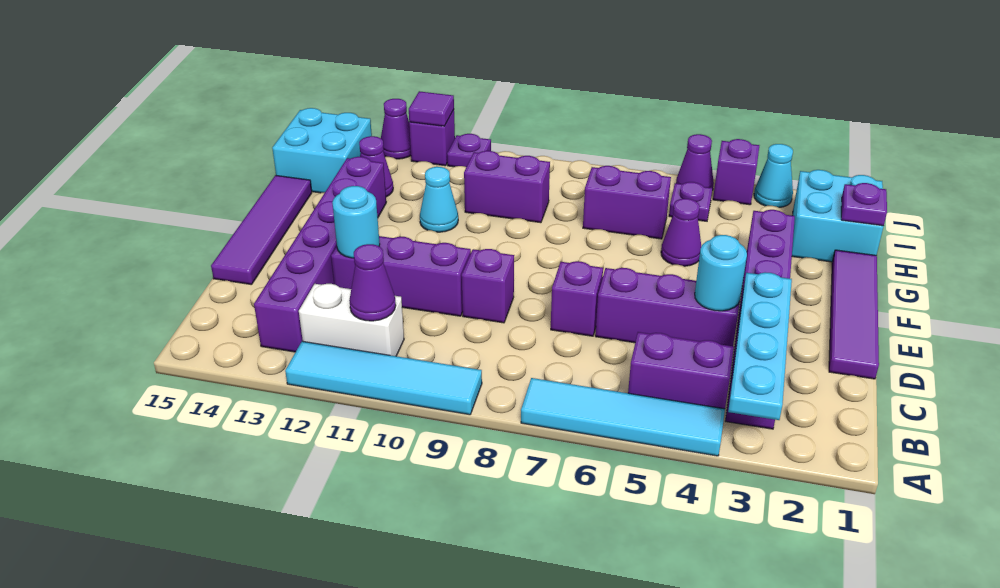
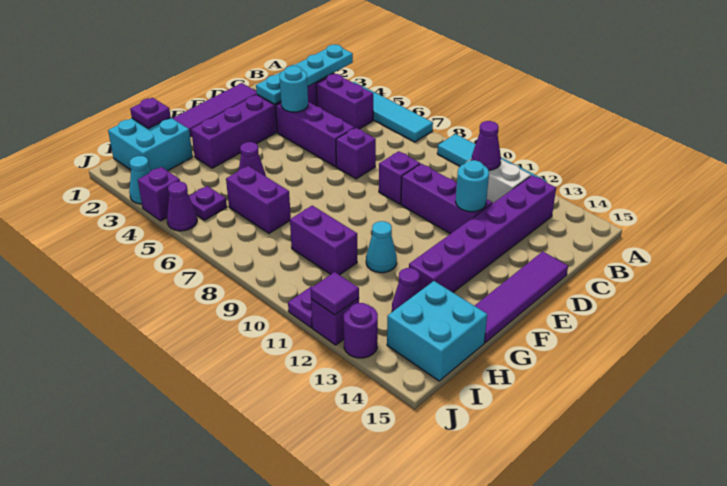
purple 1x1 cone [381,99,411,159] -> purple 1x1 round brick [344,303,378,358]

